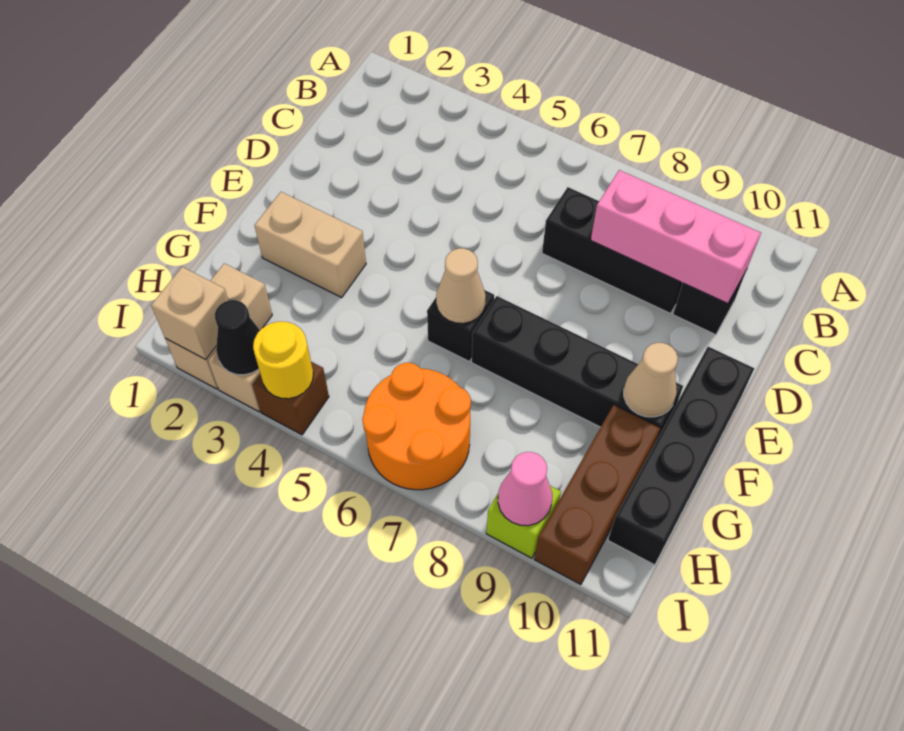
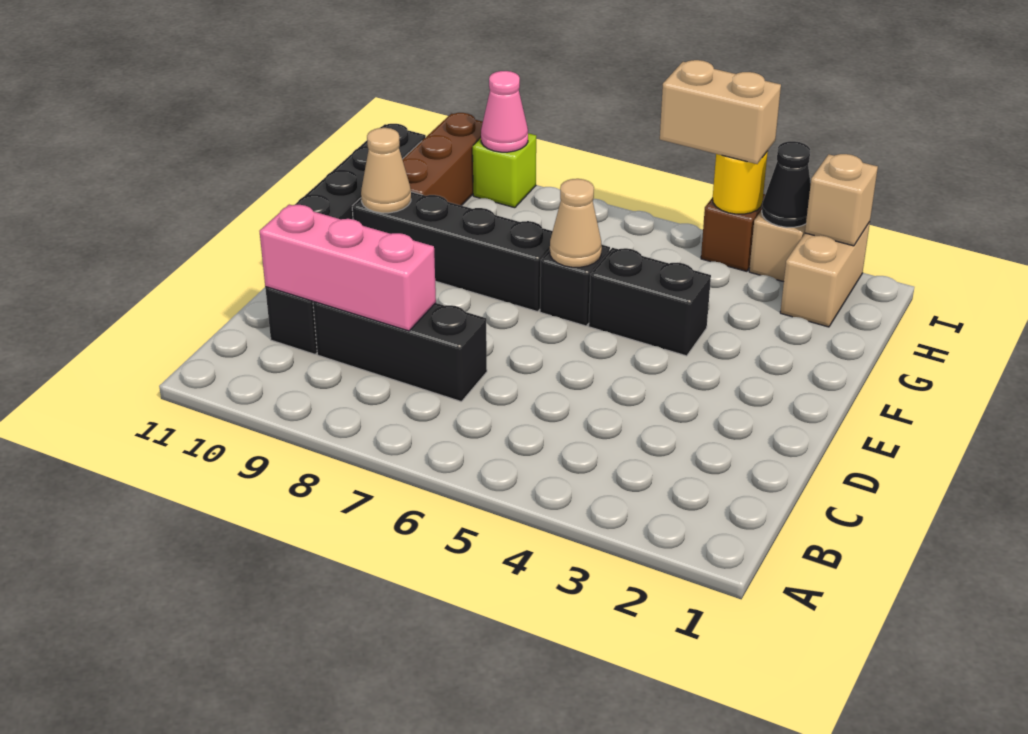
tan 1x2 brick [255,192,366,298] -> tan 1x2 brick moved to [660,60,781,164]
none -> black 1x2 brick [589,248,711,356]
orange 2x2 round brick [362,363,471,490] -> none

